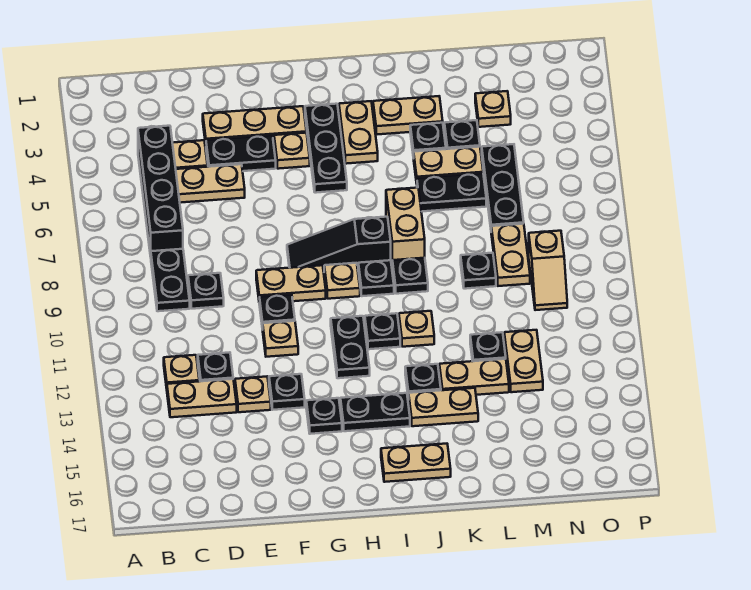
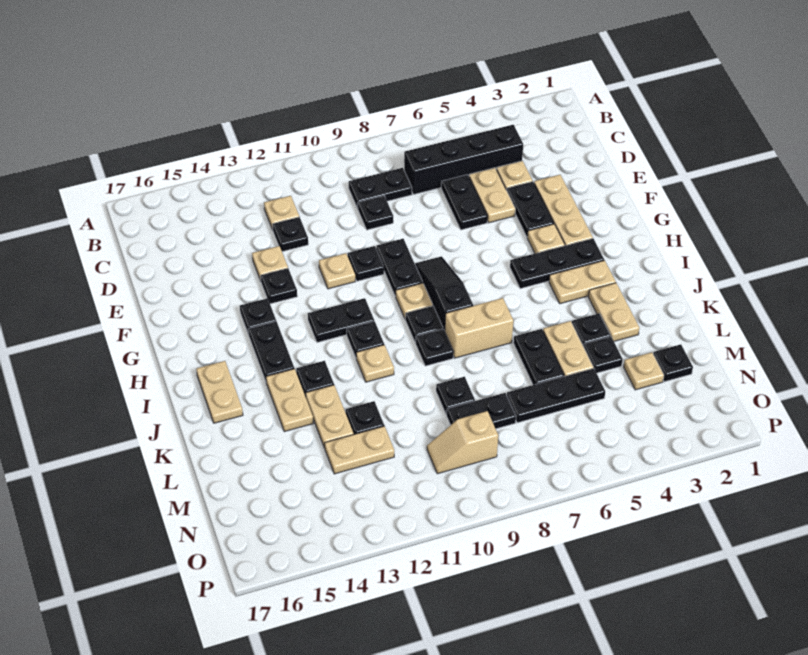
tan 1x2 plate [167,379,237,417] -> none
none -> black 1x2 plate [441,175,488,230]
tan 1x2 plate [256,265,326,301] -> black 1x2 plate [376,239,423,296]
none -> black 1x1 plate [653,344,693,382]
tan 1x2 plate [491,224,530,286] -> black 1x2 plate [447,393,516,429]

